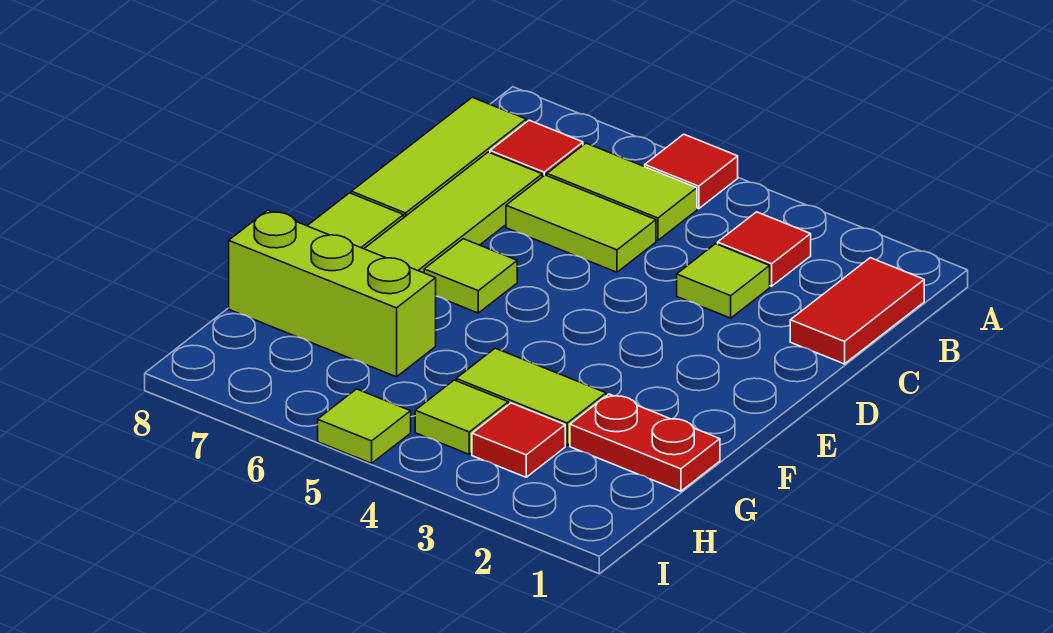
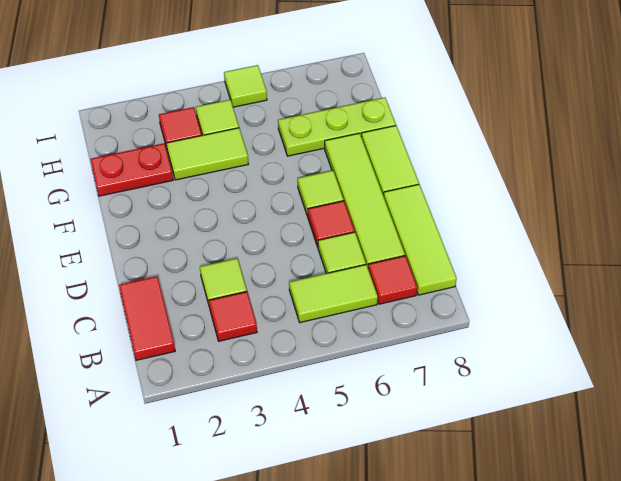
red 1x1 tile [645,134,738,209] -> red 1x1 tile moved to [308,201,355,247]
lime 1x2 tile [506,175,656,272] -> lime 1x1 tile [318,232,366,274]
lime 1x3 brick [229,210,436,377] -> lime 1x3 plate [278,98,396,156]

